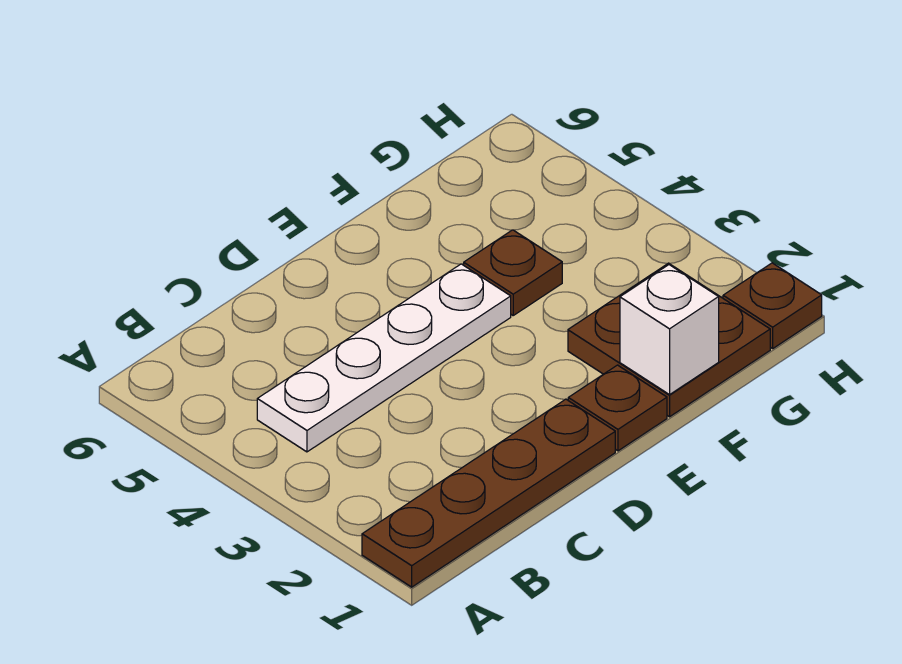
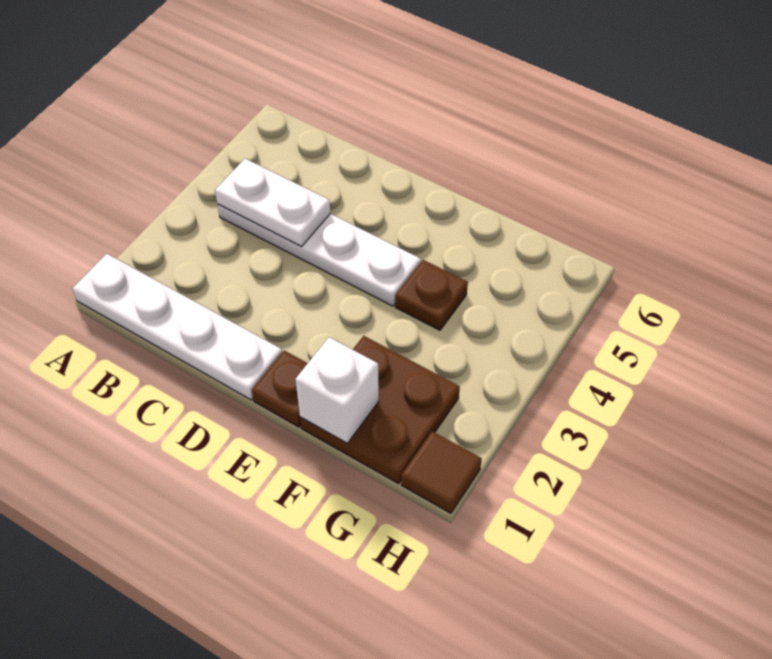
brown 1x4 plate [362,399,615,587] -> white 1x4 plate [72,254,282,400]
none -> white 1x2 plate [215,159,330,247]
brown 1x1 plate [723,263,822,349] -> brown 1x1 tile [401,431,482,513]

